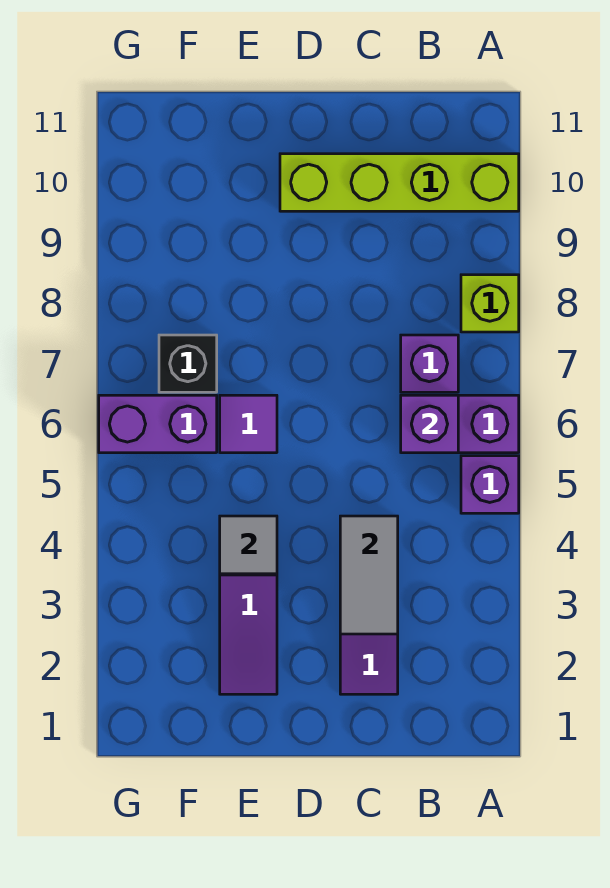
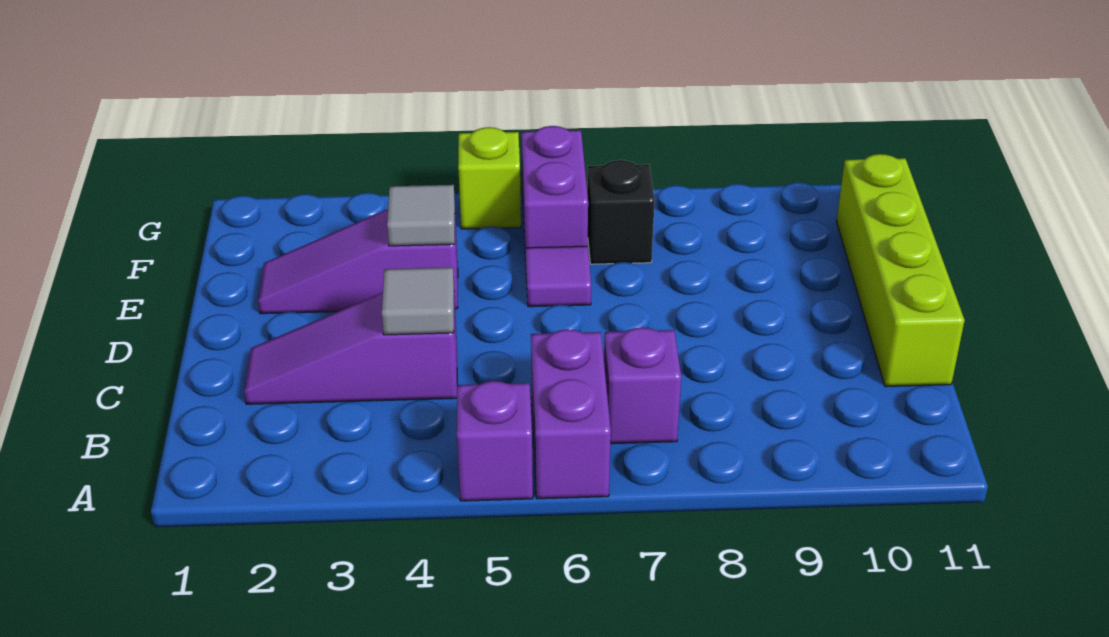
lime 1x1 brick [461,275,519,332] -> lime 1x1 brick moved to [458,127,521,229]
lime 1x4 brick [280,154,519,211] -> lime 1x4 brick moved to [837,154,965,387]
purple 1x1 brick [401,395,458,453] -> none
grey 1x2 tile [340,516,398,634] -> grey 1x1 tile [382,268,454,335]

